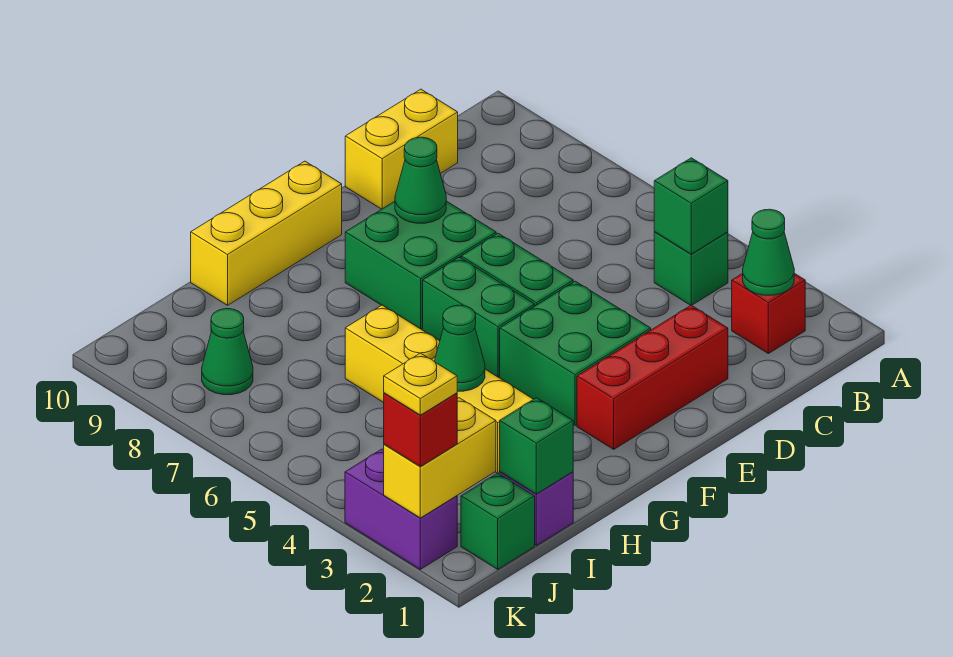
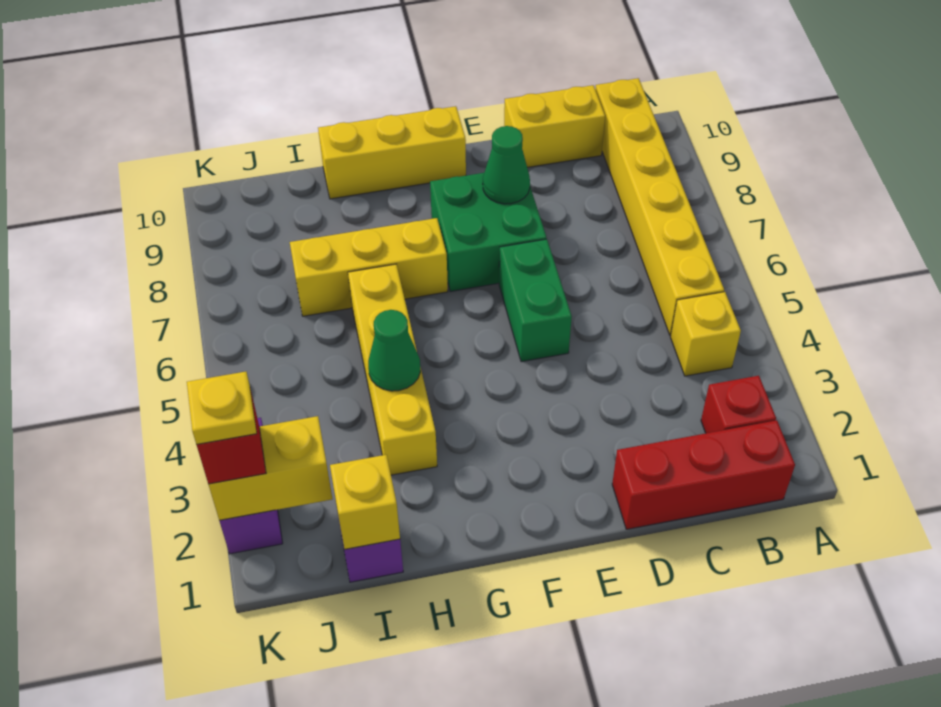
green 1x1 cone [743,209,794,295] -> none
green 1x1 brick [654,232,728,305] -> yellow 1x1 brick [671,292,741,376]
green 1x1 brick [654,158,728,254] -> none
none -> yellow 1x6 brick [595,78,724,336]
red 1x3 brick [577,305,728,449] -> red 1x3 brick moved to [612,420,795,529]
green 2x2 brick [500,281,651,425] -> none
green 1x2 brick [423,257,535,377] -> none
none -> yellow 1x3 brick [290,218,448,316]
green 1x1 brick [500,398,573,494] -> yellow 1x1 brick [330,455,400,549]
green 1x1 brick [461,473,535,569] -> none
green 1x1 cone [202,309,253,395] -> none

